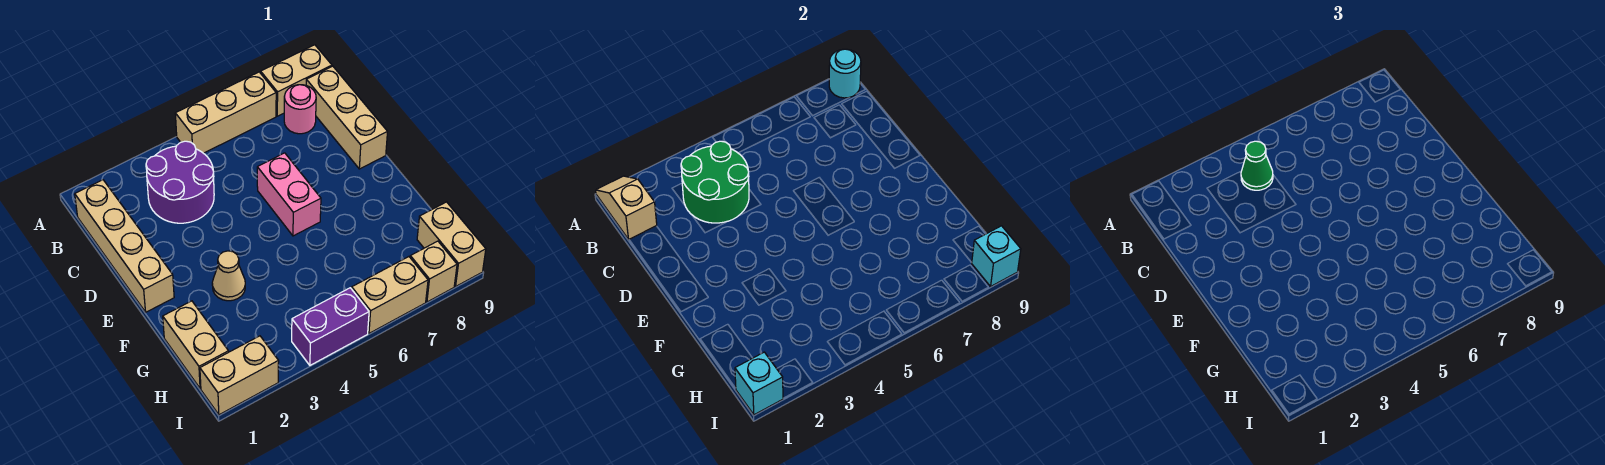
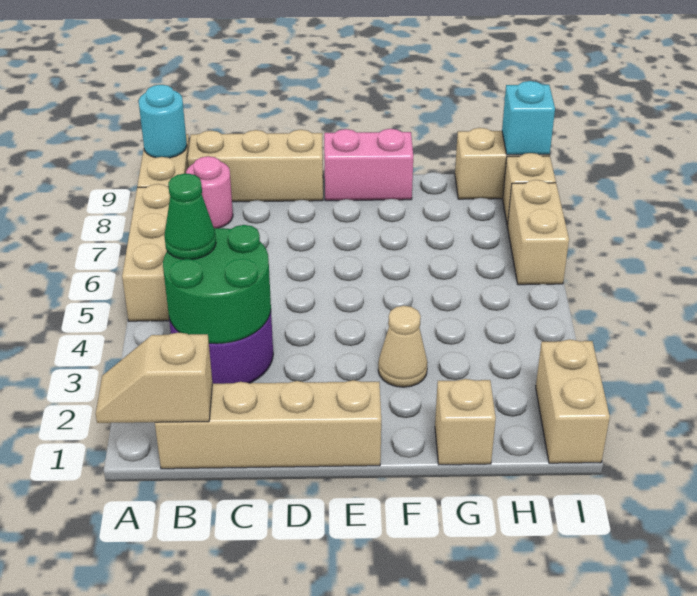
pink 1x2 brick [257,153,321,236] -> pink 1x2 brick moved to [324,129,413,201]
tan 1x2 brick [163,301,229,389] -> tan 1x1 brick [435,379,496,465]
cyan 1x1 brick [735,352,783,415] -> none
purple 1x2 brick [292,288,369,365] -> none

